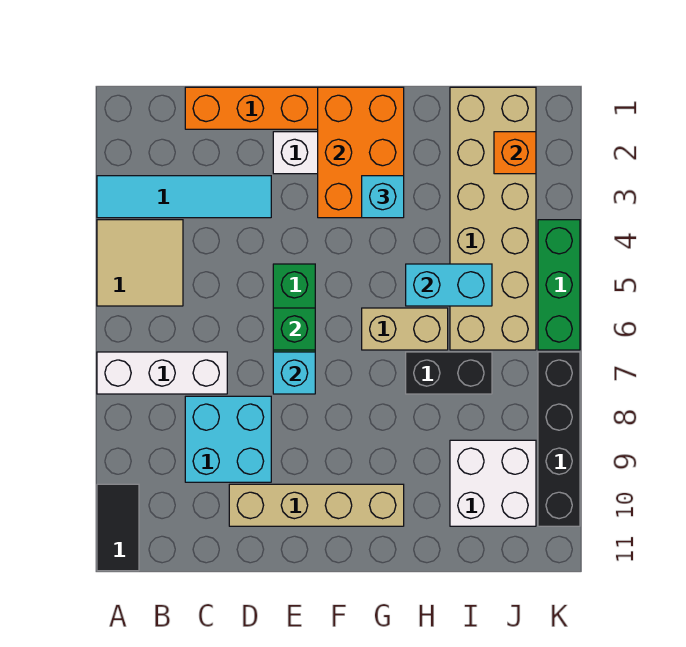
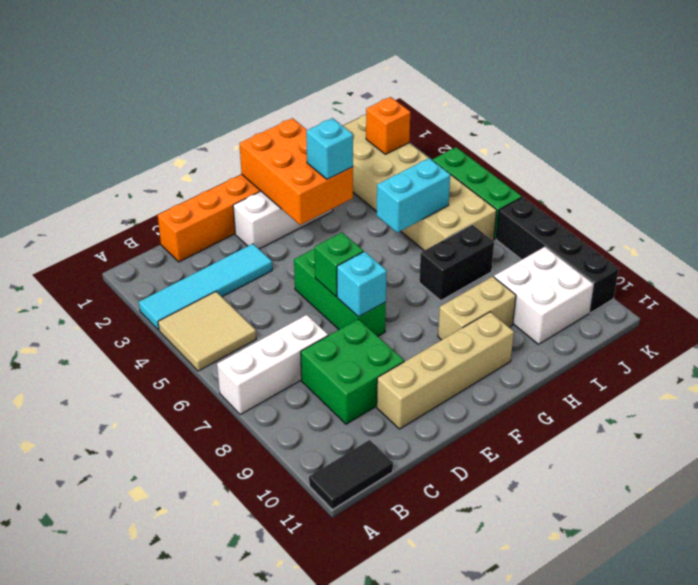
black 1x2 tile [97,484,139,571] -> black 1x2 tile turned to [309,440,393,509]
cyan 2x2 brick [185,396,271,482] -> green 2x2 brick [301,319,404,424]
tan 1x2 brick [362,308,448,350] -> tan 1x2 brick moved to [438,277,516,340]

